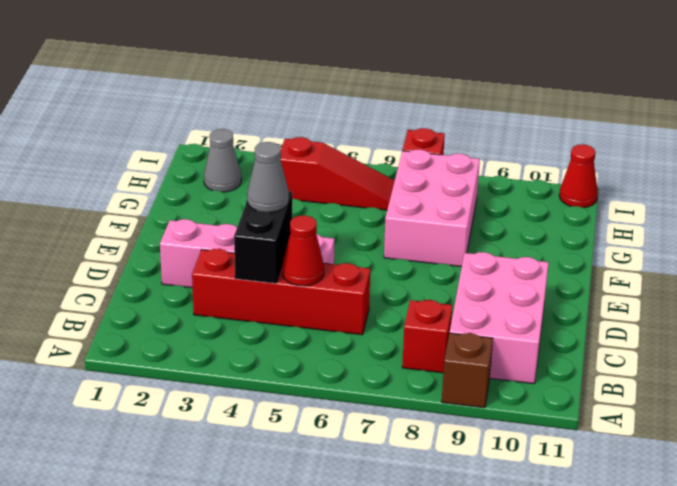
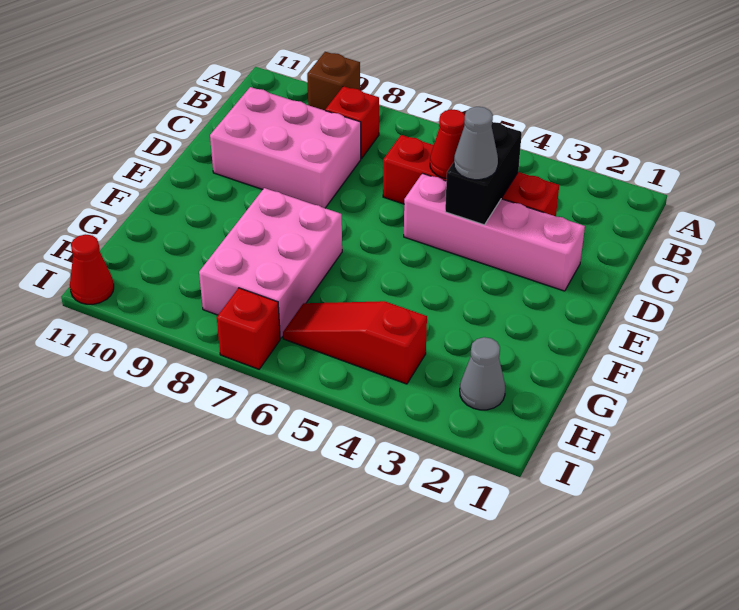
pink 2x3 brick [450,252,549,384] -> pink 2x3 brick turned to [210,87,361,208]

